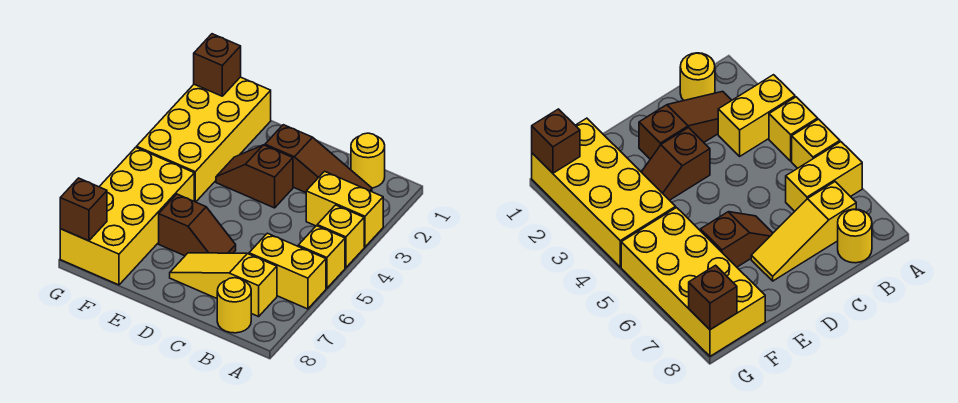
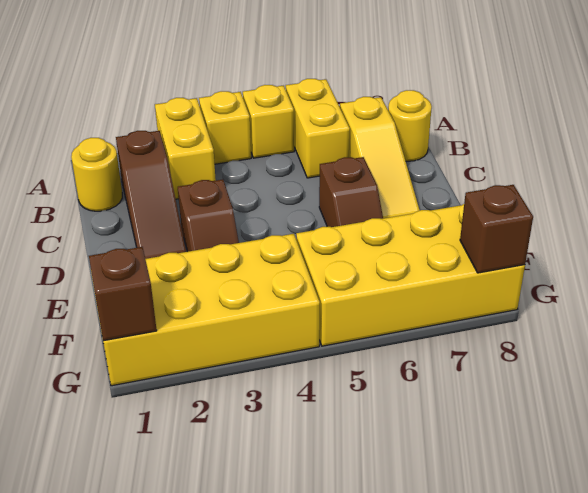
brown 1x3 slope [265,125,372,193] -> brown 1x3 slope turned to [116,131,186,259]
brown 1x2 slope [159,194,236,256] -> brown 1x2 slope turned to [319,157,383,227]

